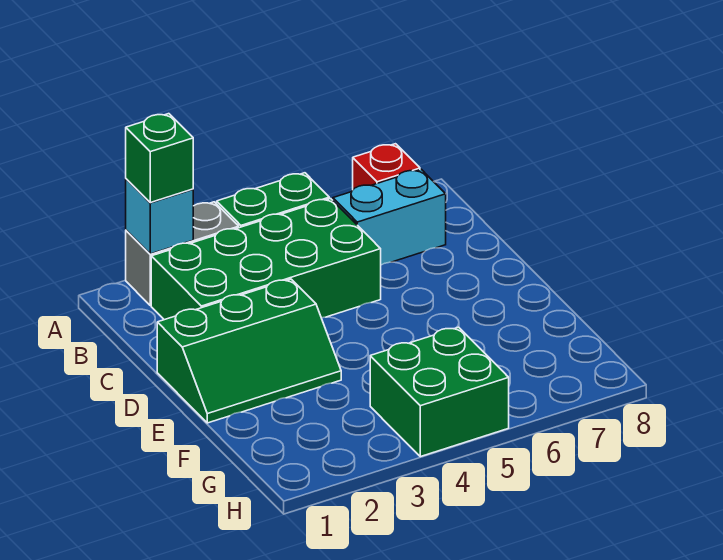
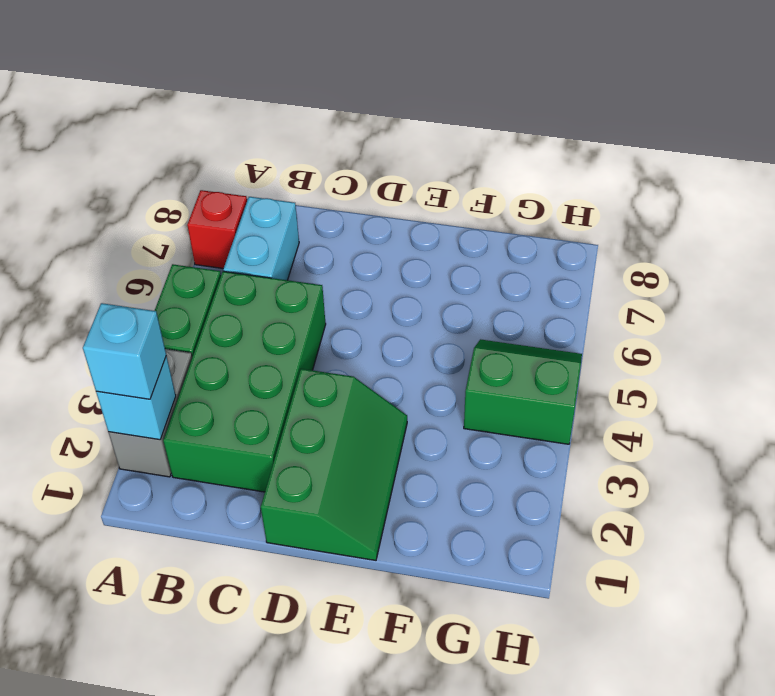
green 1x1 brick [126,114,193,203] -> cyan 1x1 brick [83,303,166,399]
green 2x2 brick [370,327,509,457] -> green 2x2 slope [464,339,582,444]

